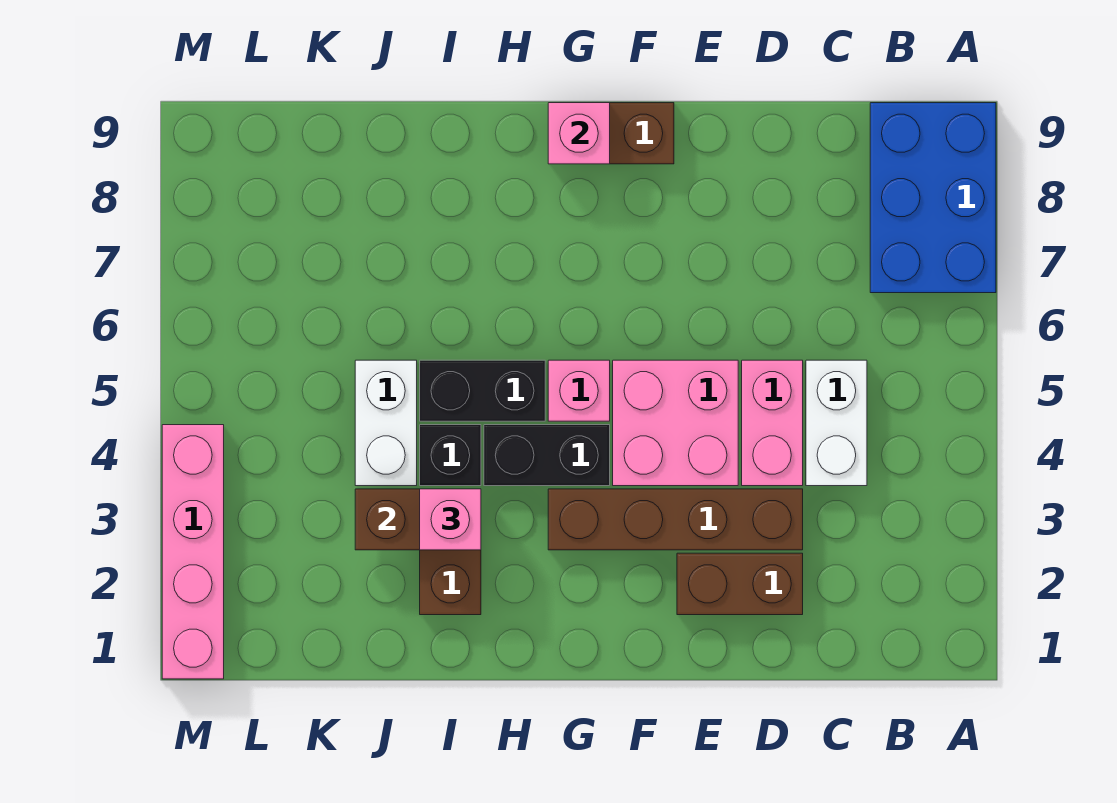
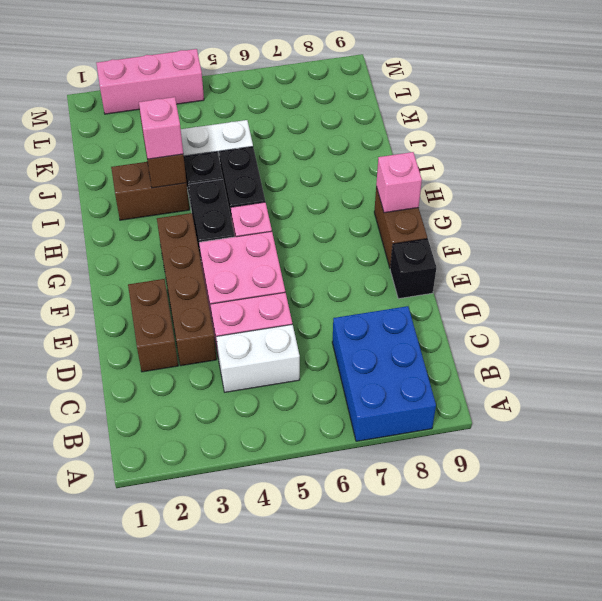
blue 2x3 brick [870,103,996,293] -> blue 2x3 brick turned to [332,306,436,441]
none -> black 1x1 brick [390,239,436,299]
pink 1x4 brick [162,425,224,679] -> pink 1x3 brick [96,49,204,114]

